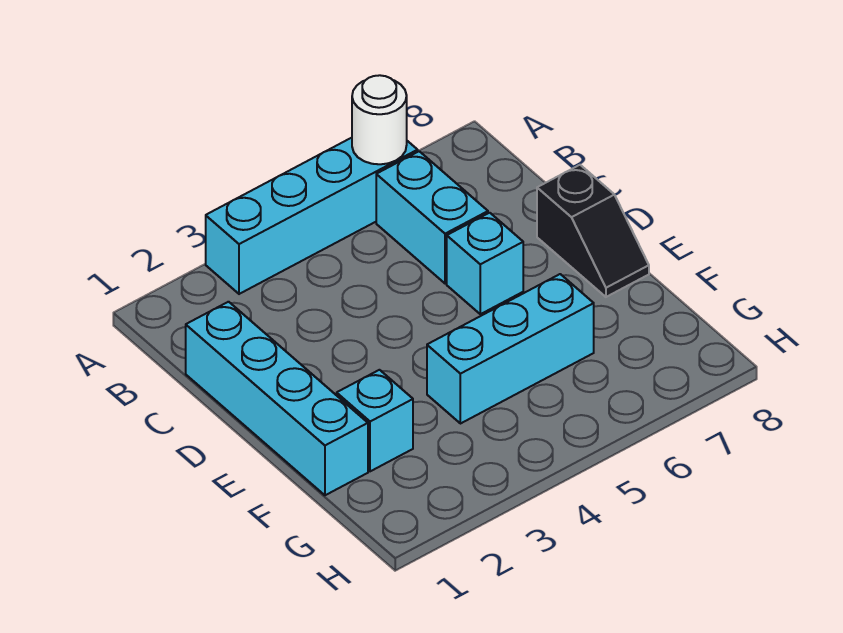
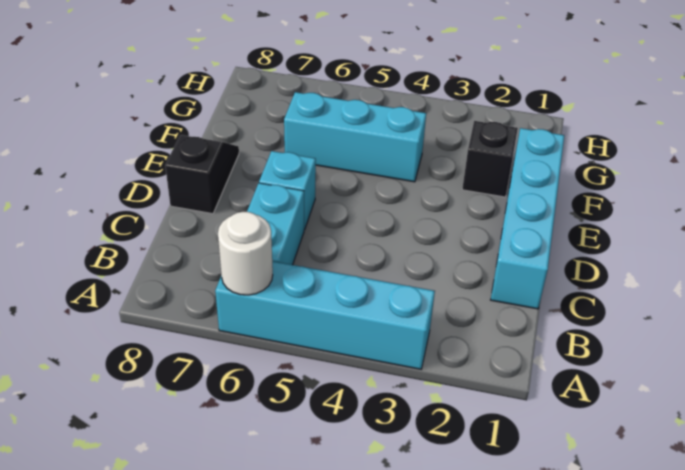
cyan 1x1 brick [337,370,413,471] -> black 1x1 brick [462,121,518,197]

